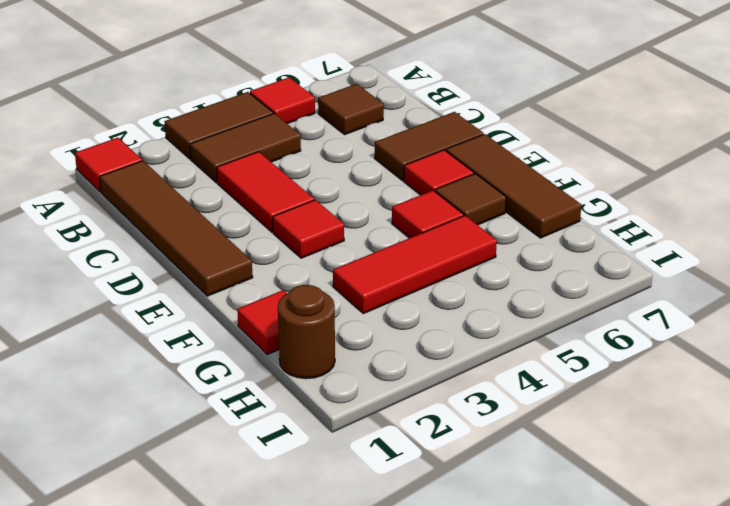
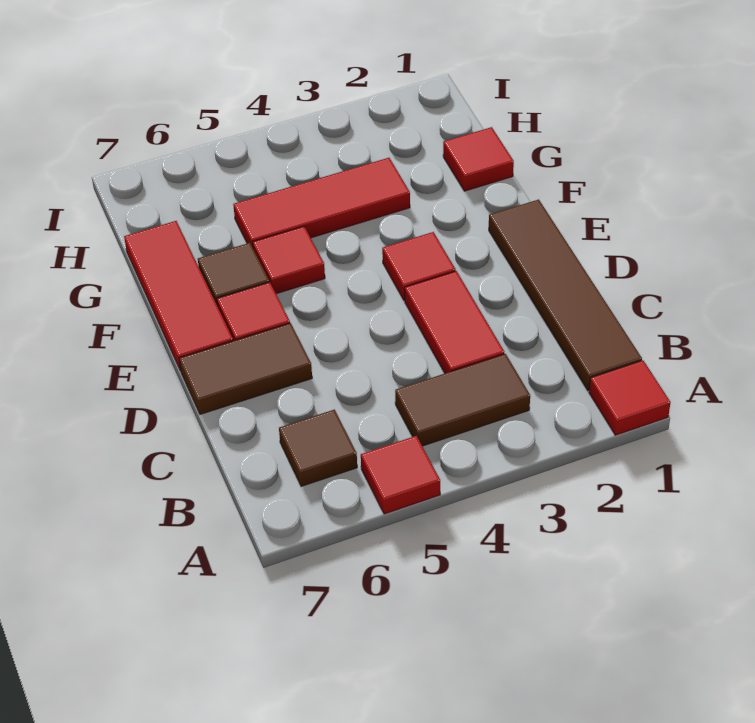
brown 1x2 tile [164,92,273,159] -> none
brown 1x3 tile [446,134,581,238] -> red 1x3 tile [124,221,233,371]
brown 1x1 round brick [278,285,335,379] -> none

